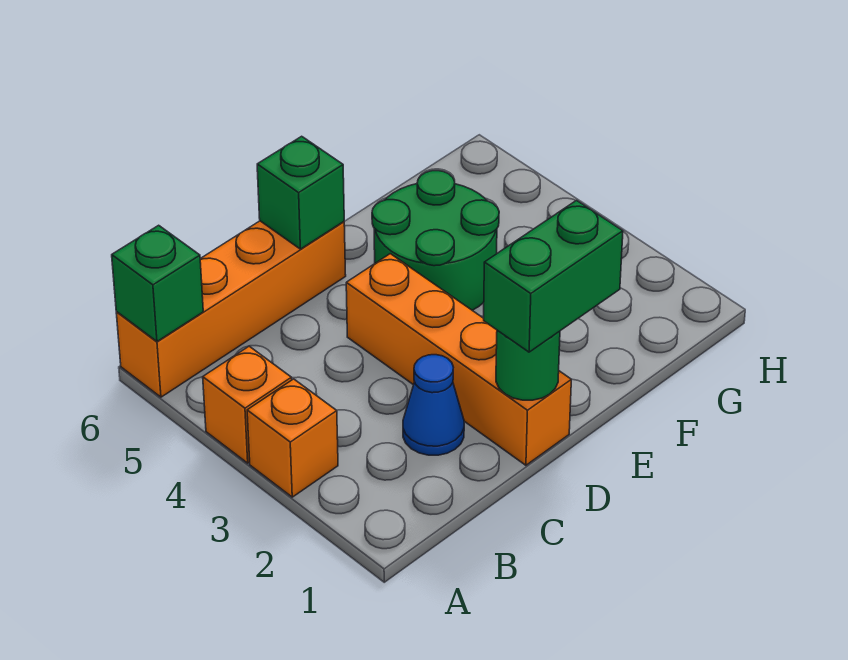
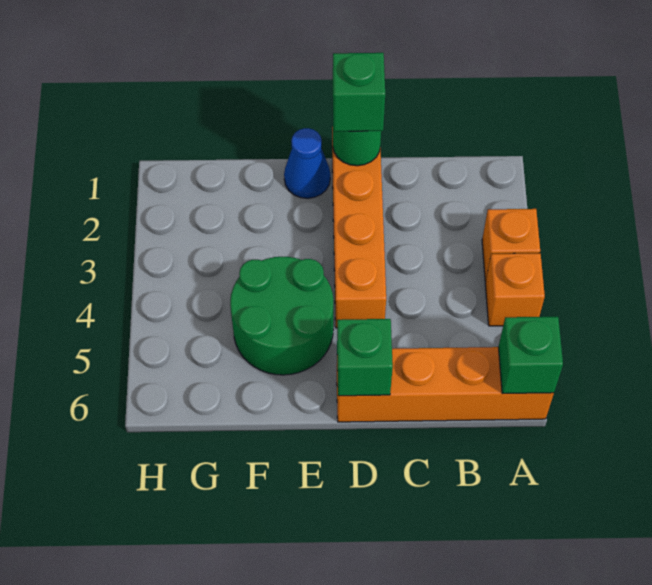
blue 1x1 cone [403,355,464,455] -> blue 1x1 cone moved to [284,128,330,198]
green 1x2 brick [484,200,623,352] -> green 1x1 brick [333,53,385,132]

